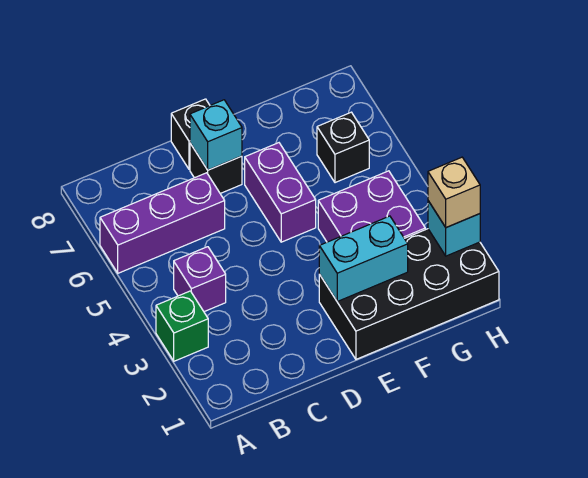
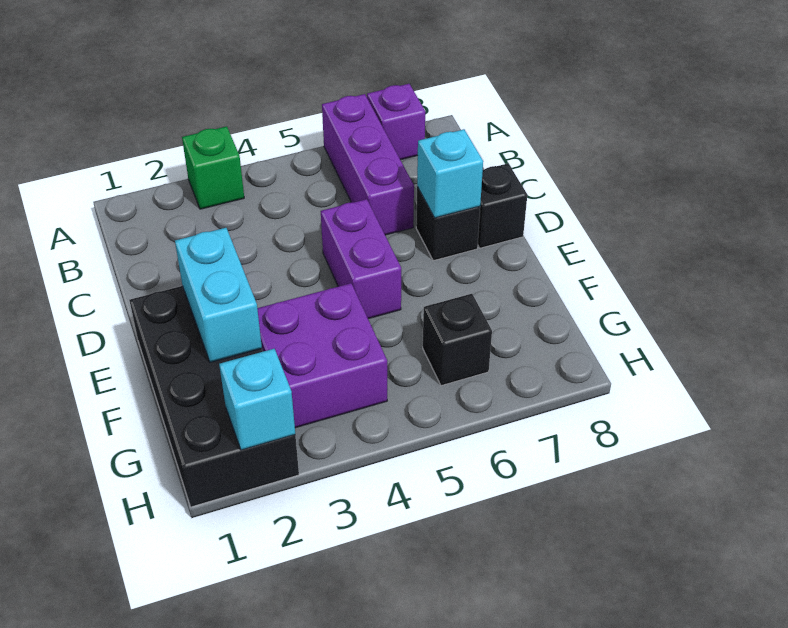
purple 1x1 brick [174,247,226,312] -> purple 1x1 brick moved to [367,84,425,160]
purple 1x2 brick [245,143,316,242] -> purple 1x2 brick turned to [321,199,401,319]
tan 1x1 brick [428,157,480,228] -> none

